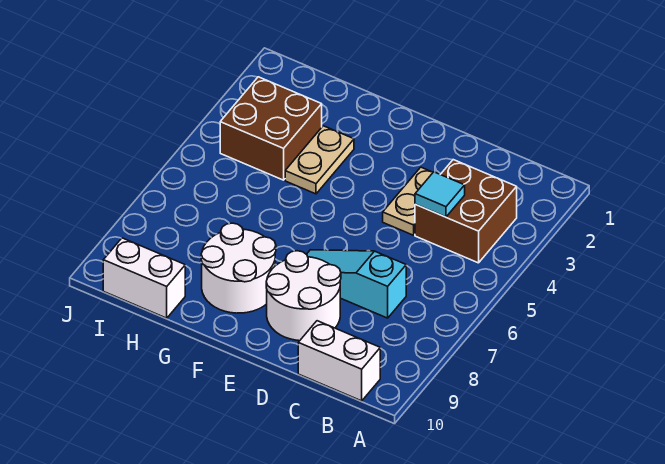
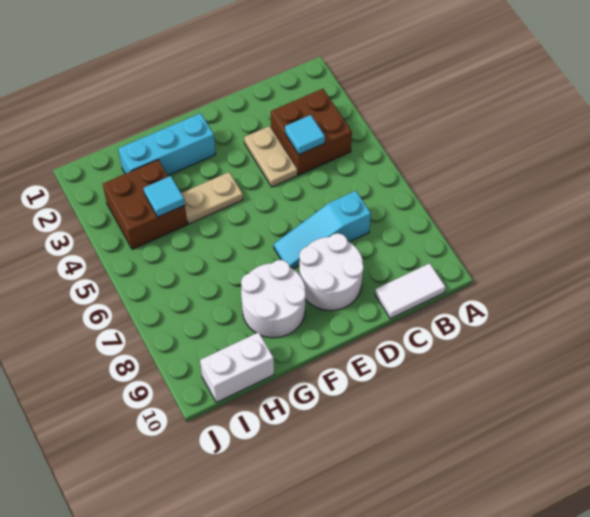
white 1x2 brick [298,321,380,401] -> white 1x2 tile [375,263,446,319]
none -> cyan 1x3 brick [118,113,216,175]
tan 1x2 plate [285,126,354,194] -> tan 1x2 plate turned to [181,172,243,224]
none -> cyan 1x1 tile [144,176,185,217]

